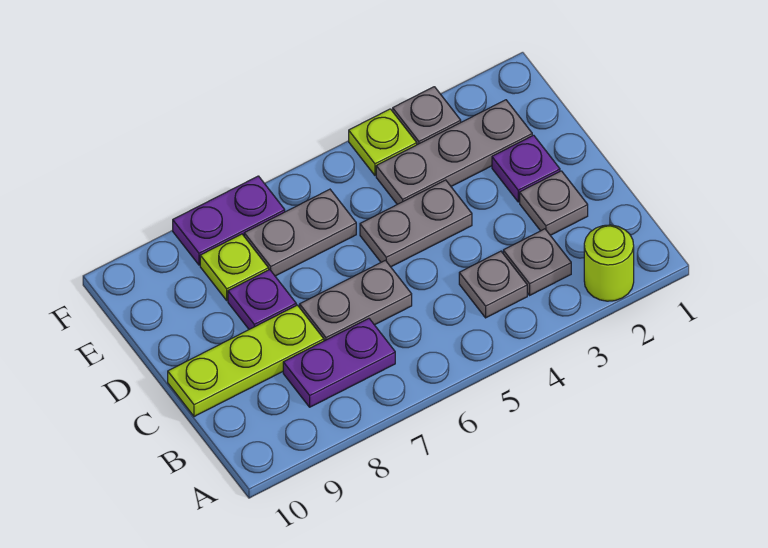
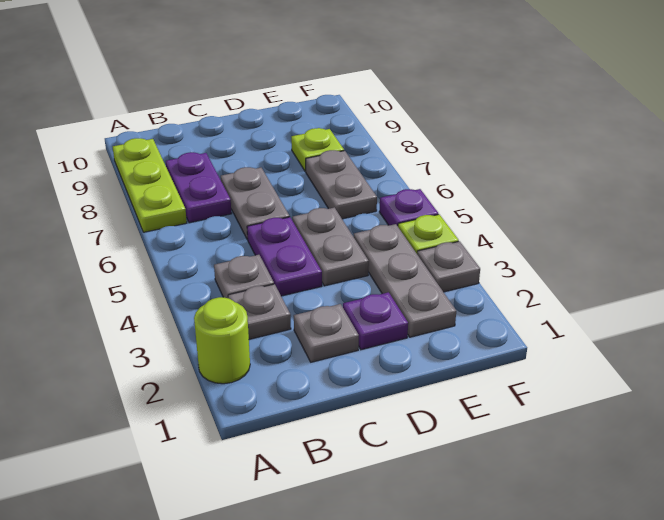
lime 1x3 plate [168,305,324,417] -> lime 1x3 plate moved to [113,138,187,232]
purple 1x1 plate [228,270,296,329] -> purple 1x1 plate moved to [379,189,438,226]
purple 1x2 plate [173,176,285,265] -> purple 1x2 plate moved to [247,217,322,296]

